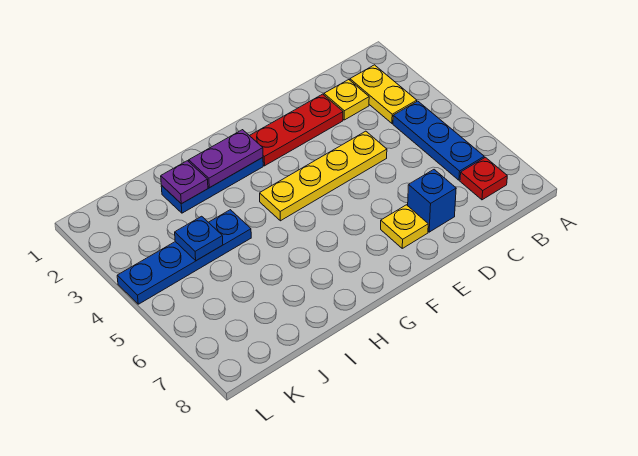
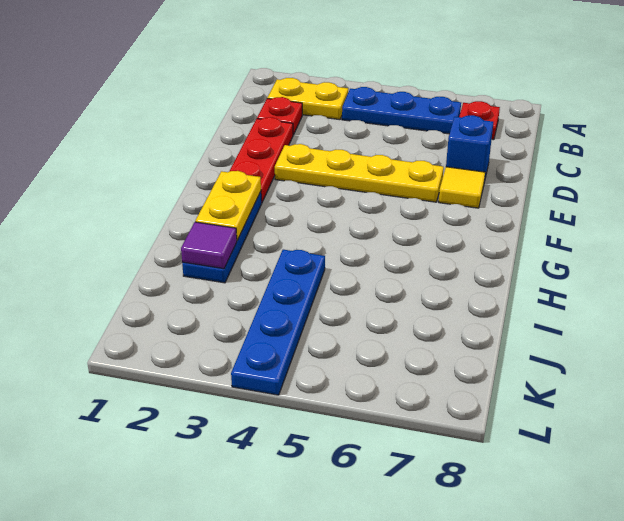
yellow 1x1 plate [324,80,369,120] -> red 1x1 plate [257,97,302,135]
yellow 1x4 plate [260,131,387,221] -> yellow 1x4 plate turned to [275,144,444,202]
yellow 1x1 plate [381,205,428,248] -> yellow 1x1 tile [439,167,485,208]
purple 1x2 plate [189,130,263,188] -> yellow 1x2 plate [195,171,261,240]
purple 1x1 plate [161,161,208,204] -> purple 1x1 tile [181,222,237,269]
blue 1x1 plate [175,216,223,261] -> none

